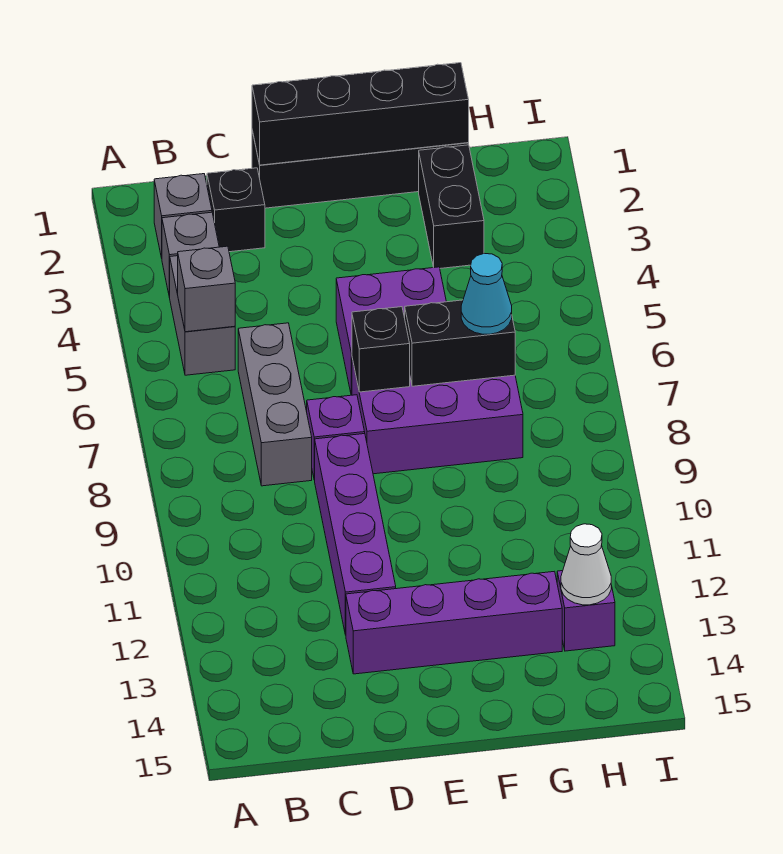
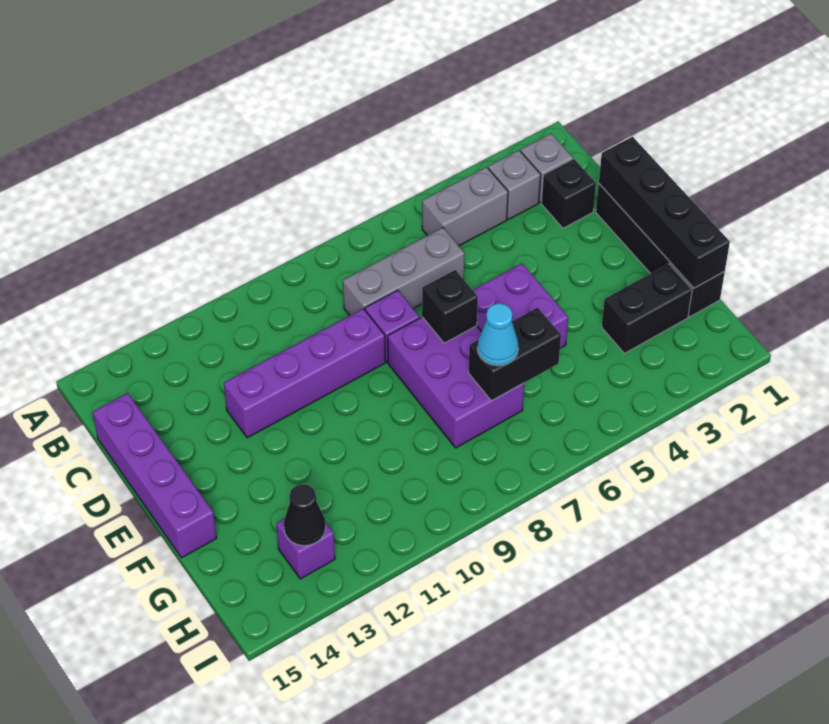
grey 1x1 brick [178,246,235,332] -> none
purple 1x4 brick [346,571,562,674] -> purple 1x4 brick moved to [93,393,217,558]
black 1x2 brick [405,300,515,386] -> black 1x2 brick turned to [469,308,561,401]
white 1x1 cone [561,524,611,605] -> black 1x1 cone [284,484,326,546]

